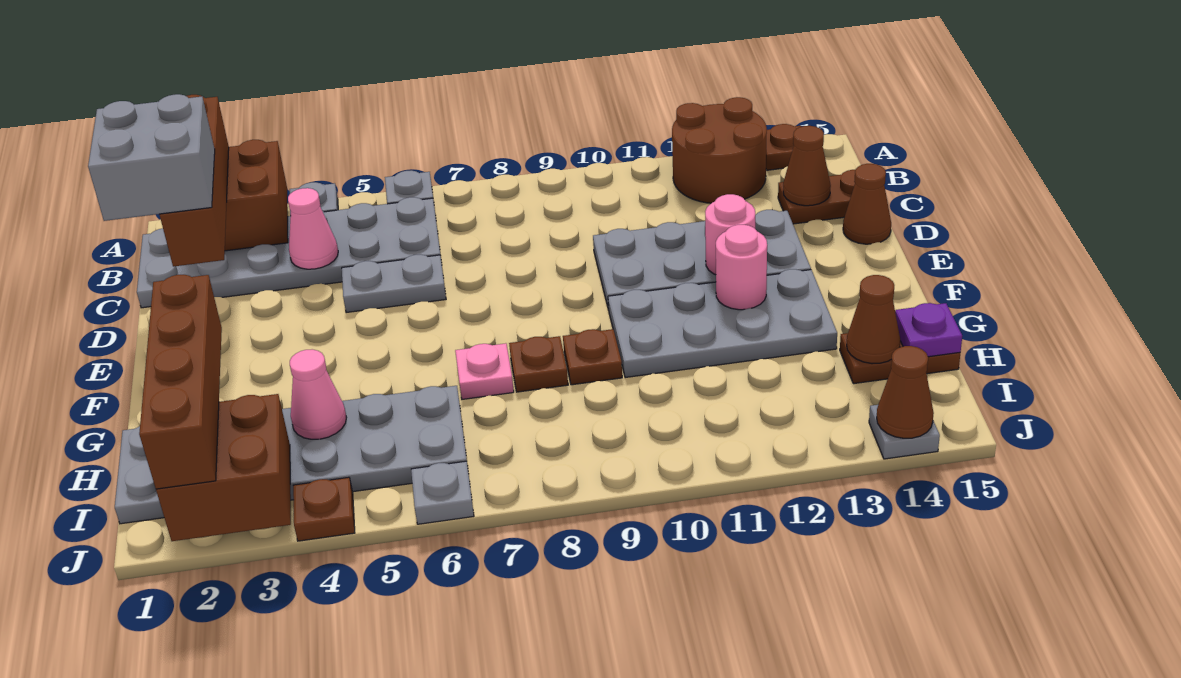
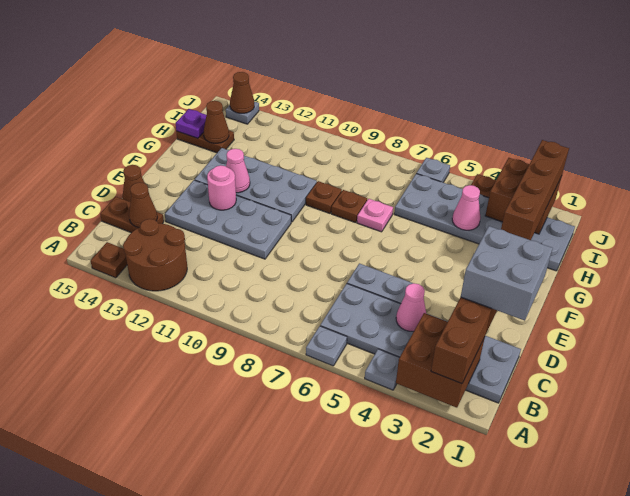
pink 1x1 round brick [716,225,767,310] -> pink 1x1 cone [226,149,250,193]

